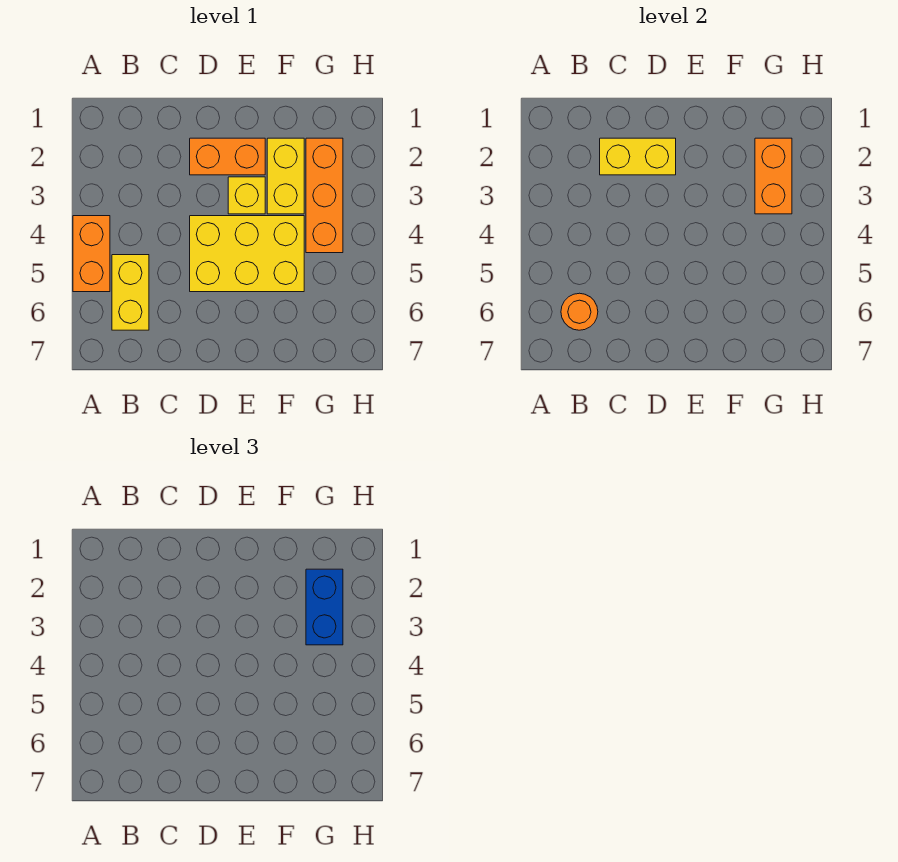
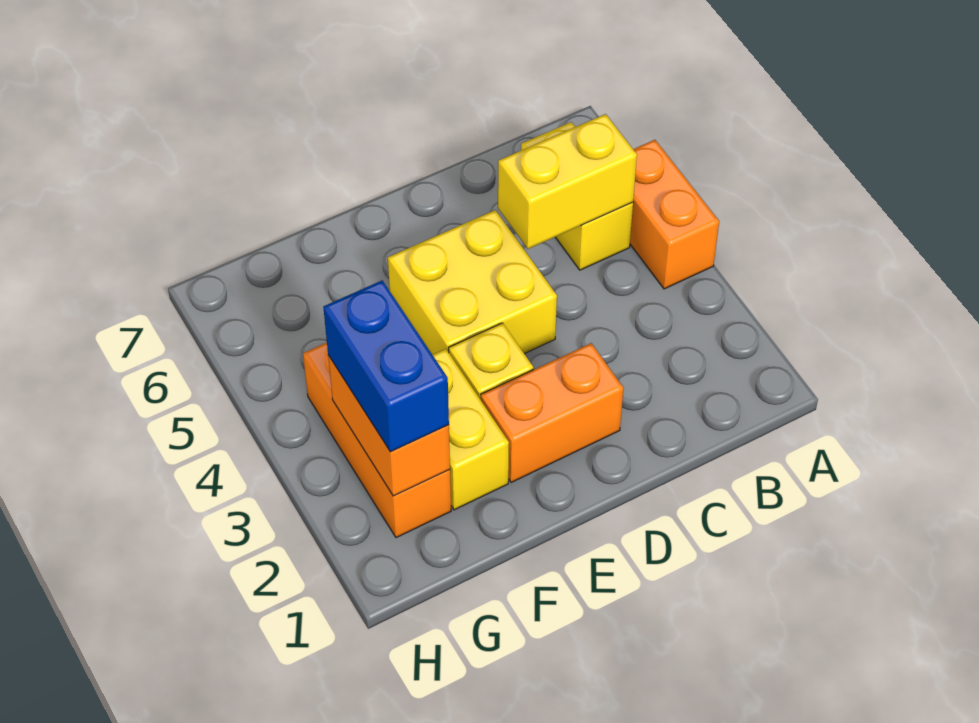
orange 1x1 round brick [561,293,598,330] -> none
yellow 1x2 brick [600,138,676,175] -> yellow 1x2 brick moved to [498,114,637,249]
yellow 2x3 brick [190,216,304,292] -> yellow 2x2 brick [388,210,557,355]

